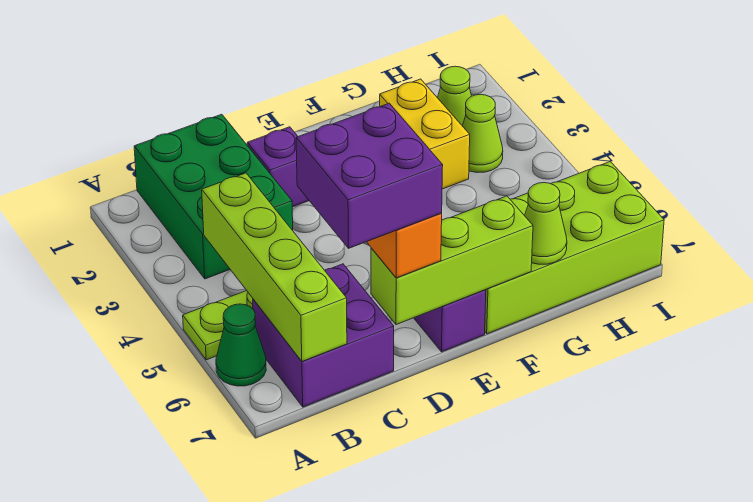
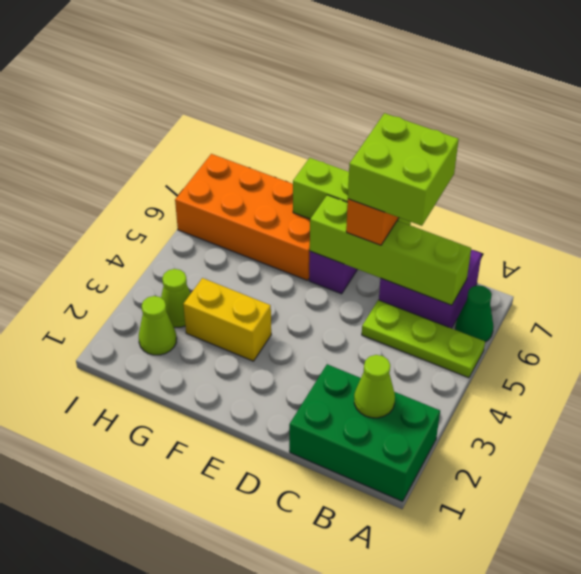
green 2x3 brick [134,114,293,279] -> green 2x3 brick turned to [289,364,440,501]
lime 1x4 brick [202,173,347,361] -> lime 1x4 brick turned to [310,195,471,305]
purple 2x2 brick [296,103,443,248] -> lime 2x2 brick [348,113,459,226]
purple 1x1 brick [247,127,309,207] -> none
lime 2x4 brick [485,162,664,334] -> orange 2x4 brick [175,154,310,280]
yellow 1x2 brick [380,79,470,189] -> yellow 1x2 brick turned to [183,278,271,361]
lime 1x1 cone [525,183,567,264] -> lime 1x1 cone moved to [354,355,395,418]

